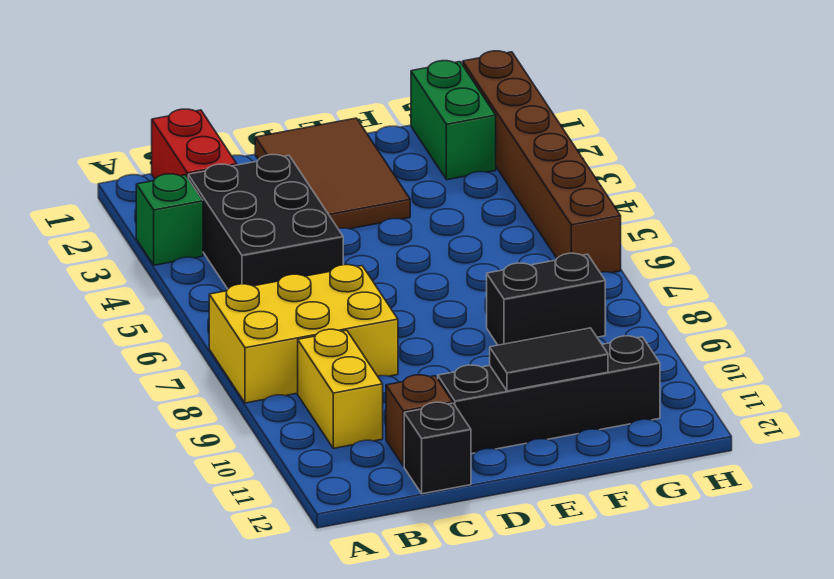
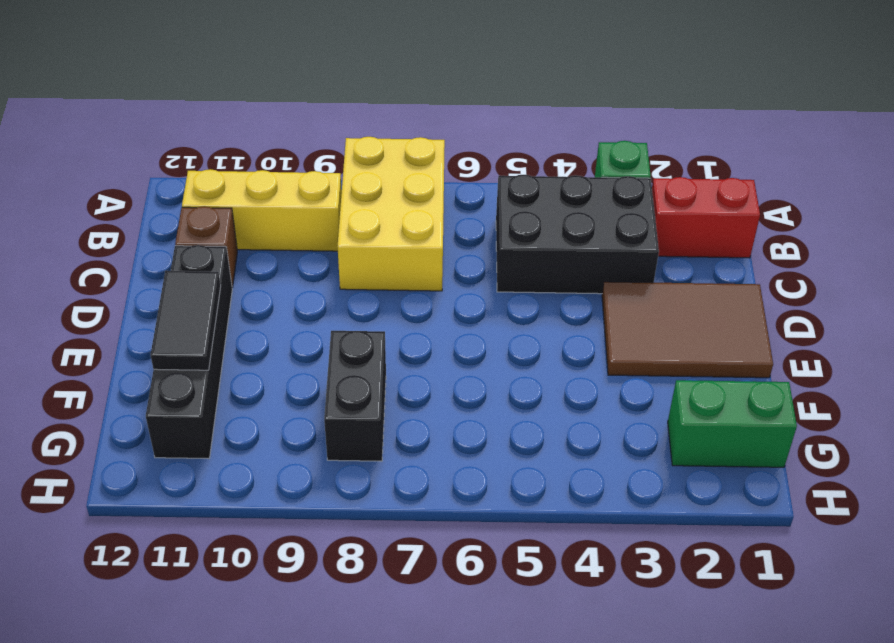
yellow 1x2 brick [298,329,383,448] -> yellow 1x3 brick [182,169,342,251]
black 1x1 brick [404,402,471,494] -> none
brown 1x6 brick [463,51,621,273] -> none

